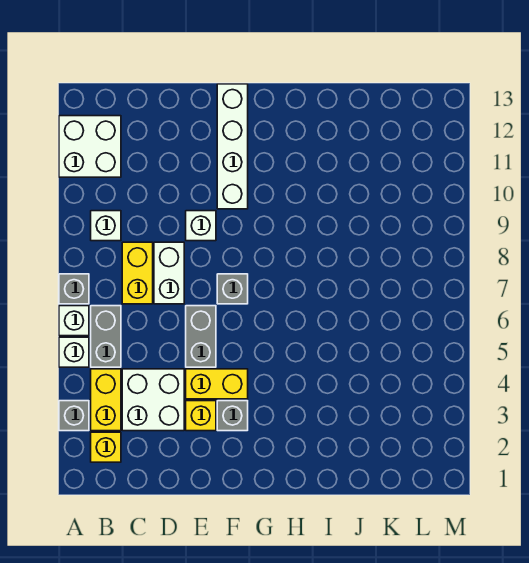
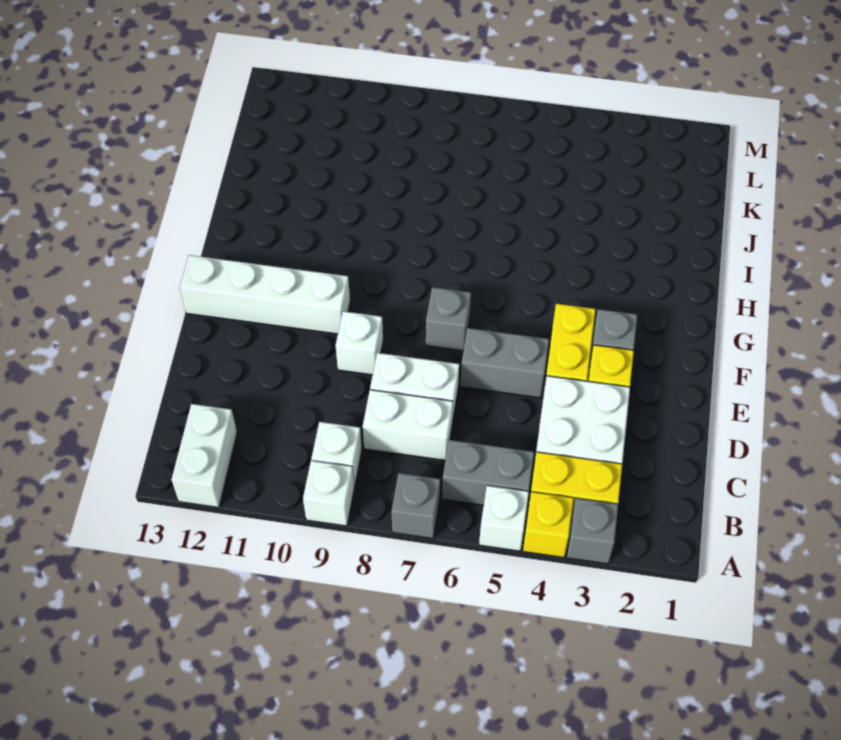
white 1x1 brick [59,306,89,336] -> white 1x1 brick moved to [303,461,355,526]
white 2x2 brick [59,116,121,177] -> white 1x2 brick [172,404,237,507]
yellow 1x1 brick [91,432,121,462] -> yellow 1x1 brick moved to [523,492,573,557]
yellow 1x2 brick [122,242,153,304] -> white 1x2 brick [363,390,453,460]

